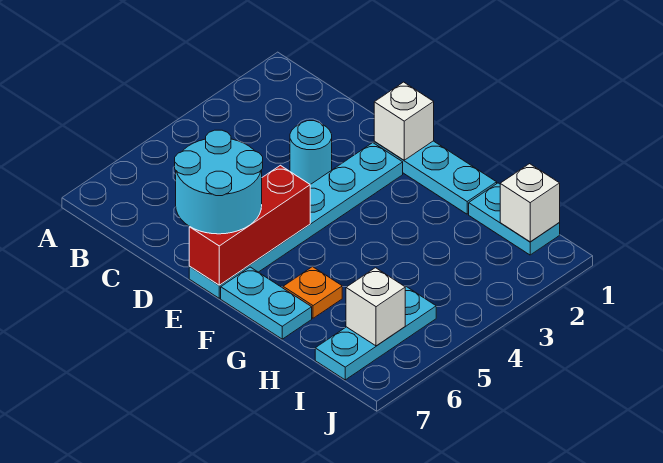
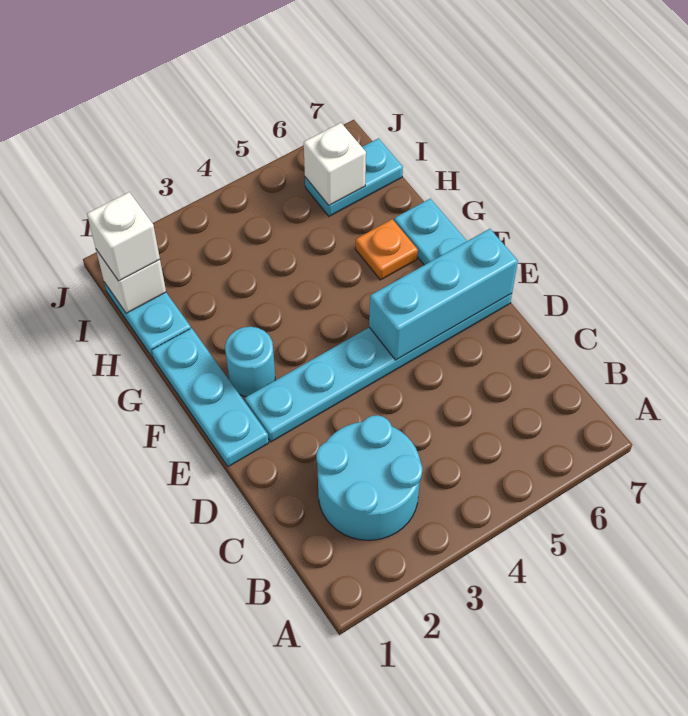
cyan 1x1 round brick [290,121,332,185] -> cyan 1x1 round brick moved to [225,327,275,397]
cyan 2x2 round brick [175,130,263,234] -> cyan 2x2 round brick moved to [316,415,423,540]
white 1x1 brick [374,82,434,160] -> white 1x1 brick moved to [87,192,160,281]
red 1x3 brick [189,165,310,285] -> cyan 1x3 brick [369,229,518,360]
cyan 1x3 plate [315,287,436,380] -> cyan 1x2 plate [305,138,403,216]

